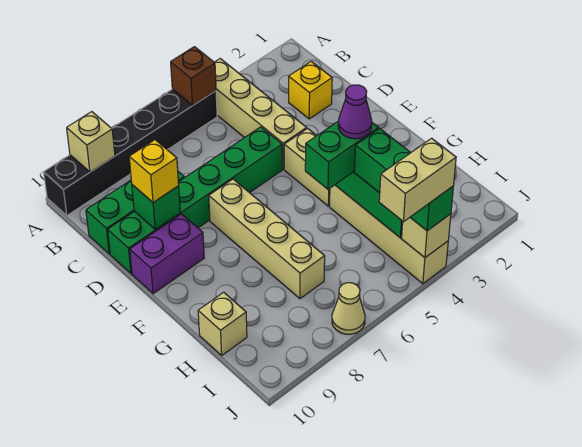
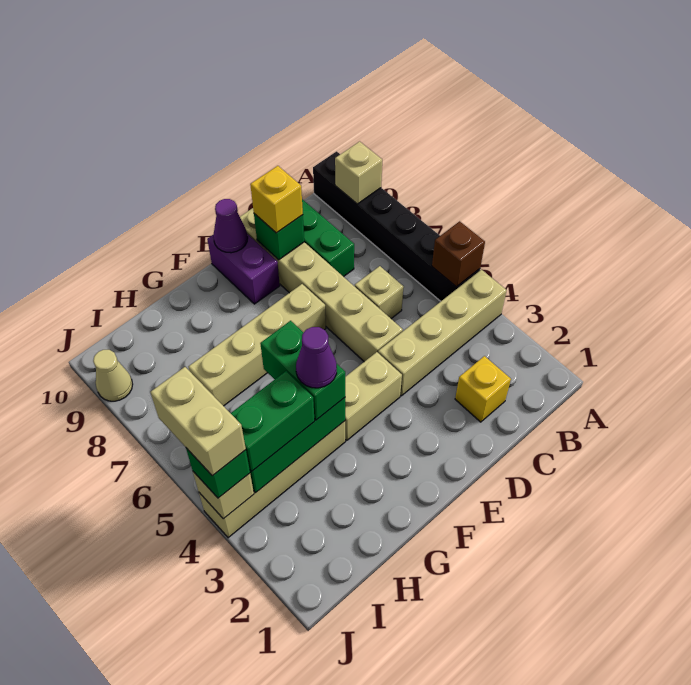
green 1x6 brick [108,127,282,274] -> tan 1x6 brick [240,208,403,362]
none -> purple 1x1 cone [213,199,248,253]
tan 1x1 brick [198,292,247,355] -> tan 1x1 brick moved to [355,266,404,319]
tan 1x1 cone [332,283,365,334] -> tan 1x1 cone moved to [93,350,133,401]

